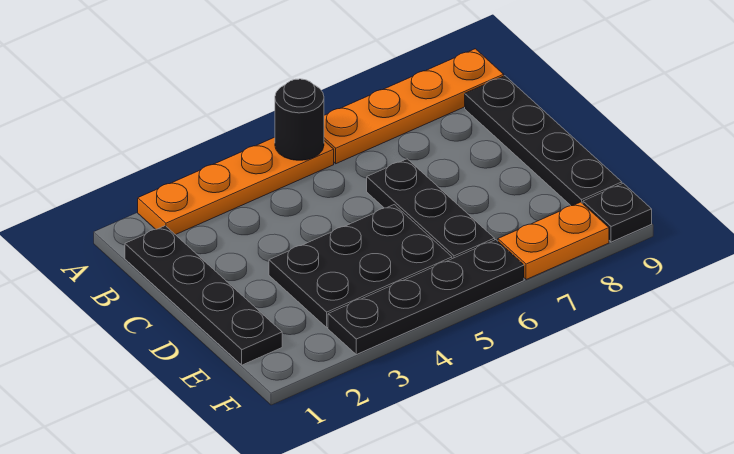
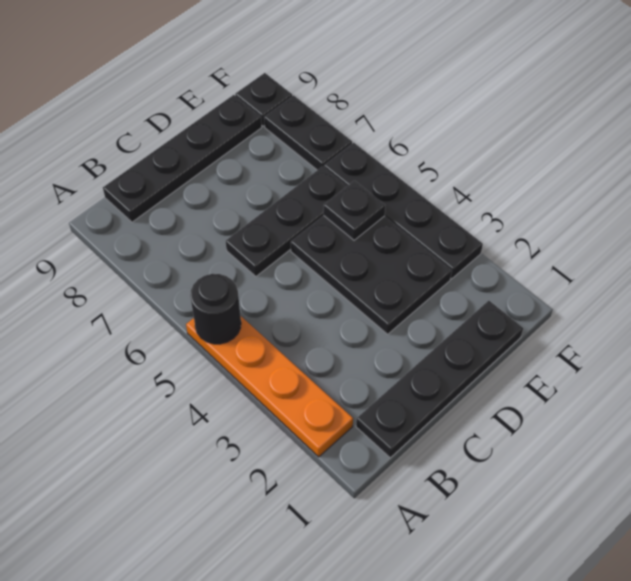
orange 1x4 plate [324,49,504,164] -> none
none -> black 1x1 plate [323,181,385,240]
orange 1x2 plate [498,202,609,280] -> black 1x2 plate [264,95,352,170]

